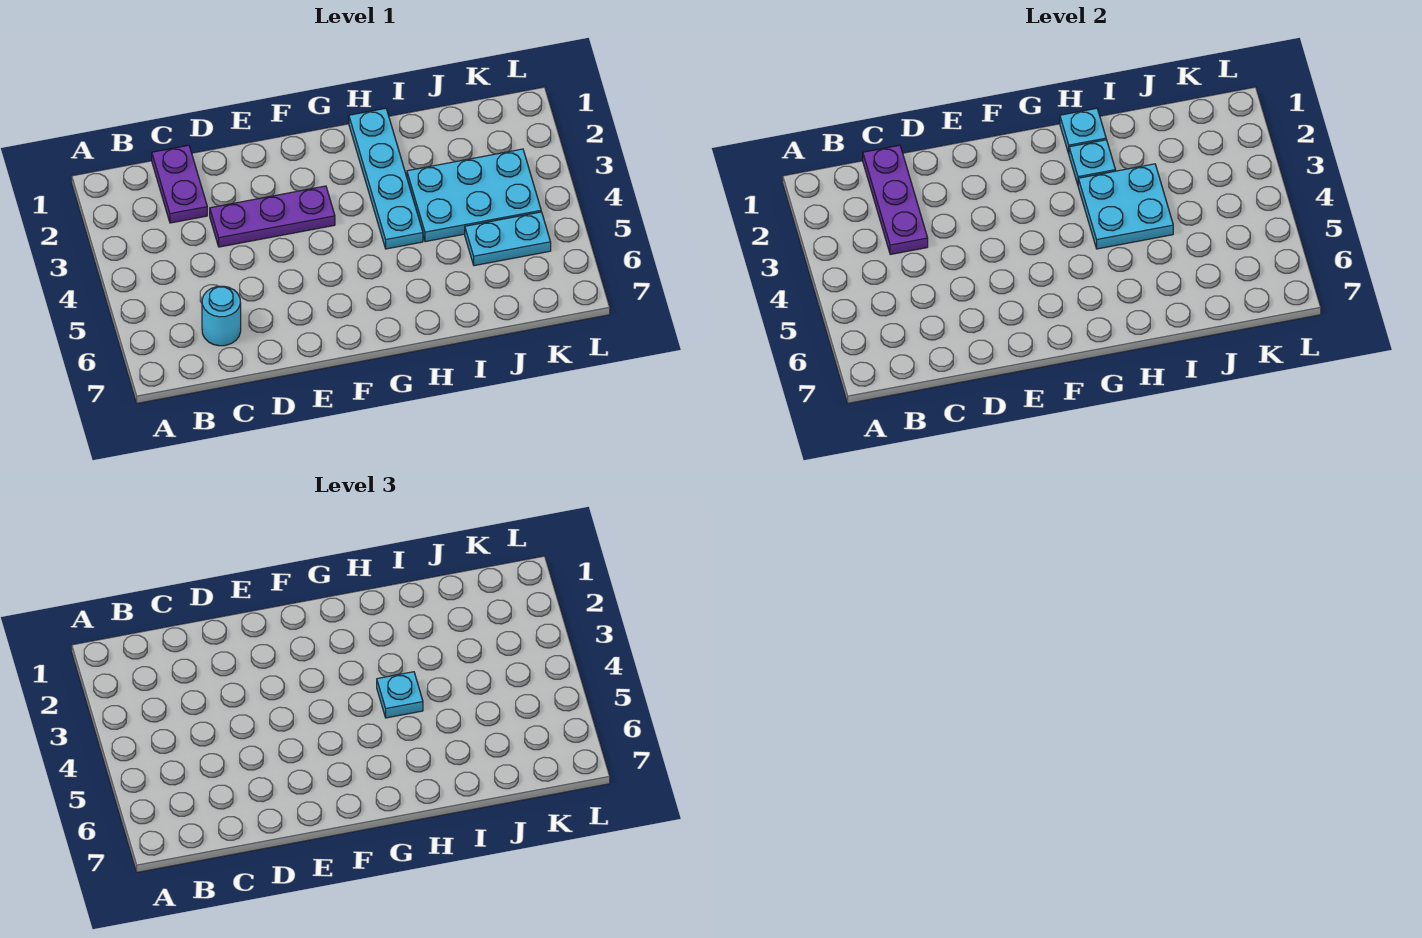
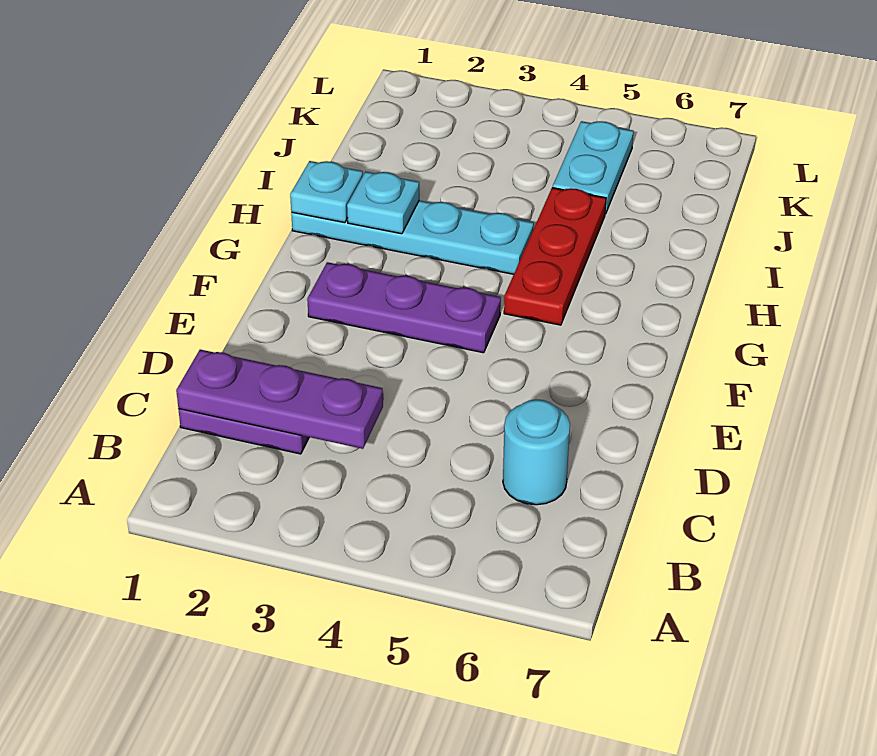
purple 1x3 plate [210,186,335,247] -> purple 1x3 plate turned to [307,262,501,353]
none -> red 1x3 plate [504,188,606,325]
cyan 2x2 plate [1078,164,1173,249] -> none
cyan 1x1 plate [377,672,423,718] -> none
cyan 2x3 plate [407,149,541,242] -> none

